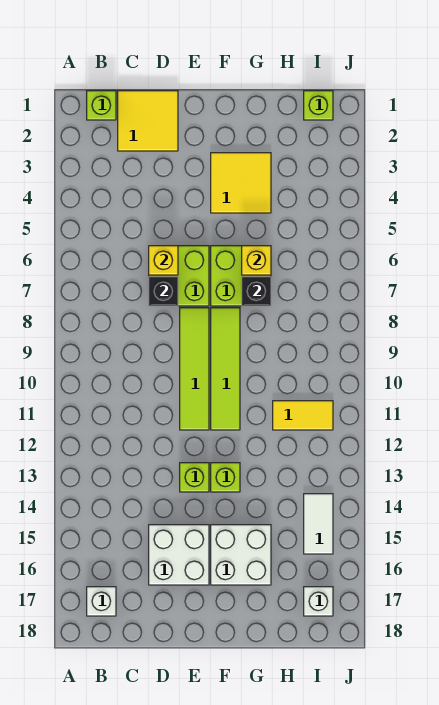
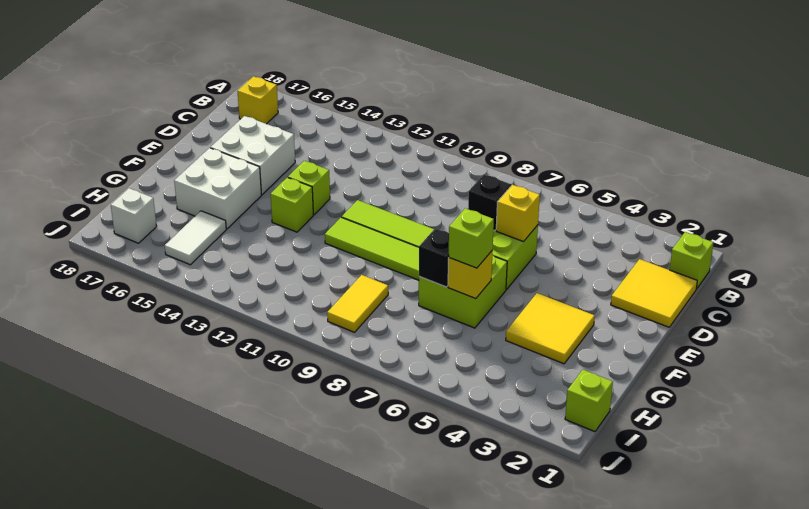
white 1x1 brick [87,587,116,616] -> yellow 1x1 brick [238,76,278,124]
none -> lime 1x1 brick [449,208,494,268]
yellow 1x2 tile [273,401,333,430] -> yellow 1x2 tile moved to [327,275,388,332]
white 1x2 tile [304,494,333,554] -> white 1x2 tile turned to [165,211,226,265]

